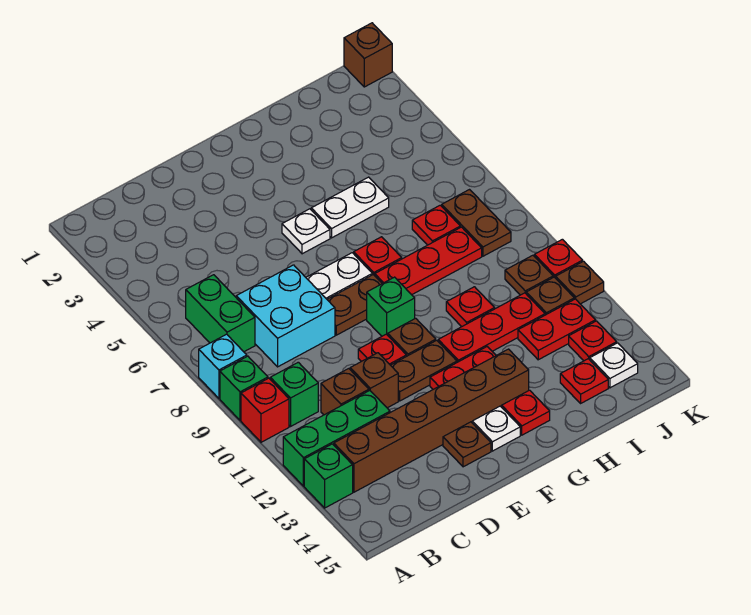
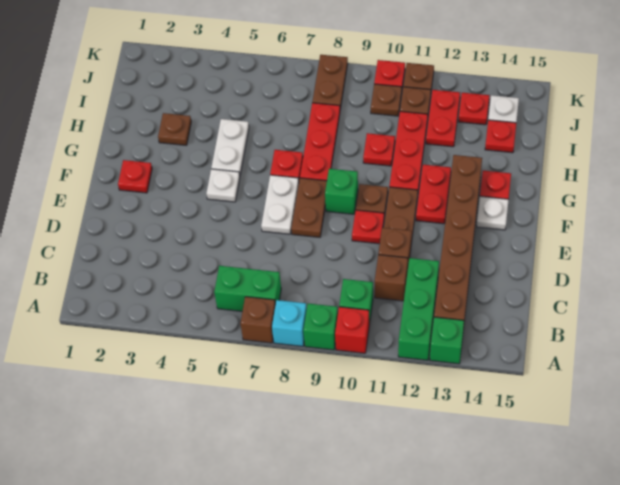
cyan 2x2 brick [236,265,335,367] -> none
brown 1x1 plate [443,422,491,467] -> brown 1x1 plate moved to [158,113,191,145]
red 1x1 plate [412,205,460,245] -> red 1x1 plate moved to [118,160,152,193]
brown 1x2 plate [442,190,511,256] -> brown 1x2 plate turned to [312,55,348,109]
brown 1x1 brick [344,23,392,87] -> brown 1x1 brick moved to [240,297,275,343]

